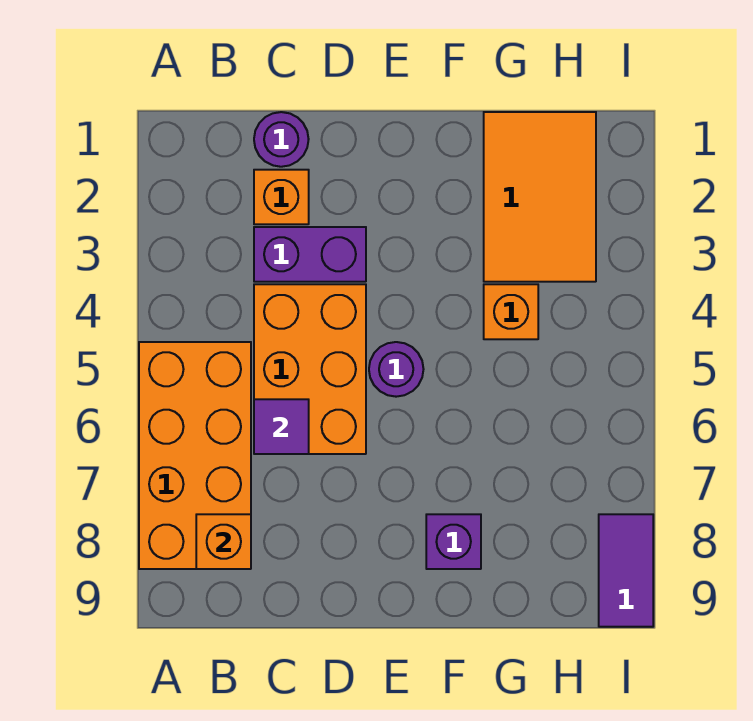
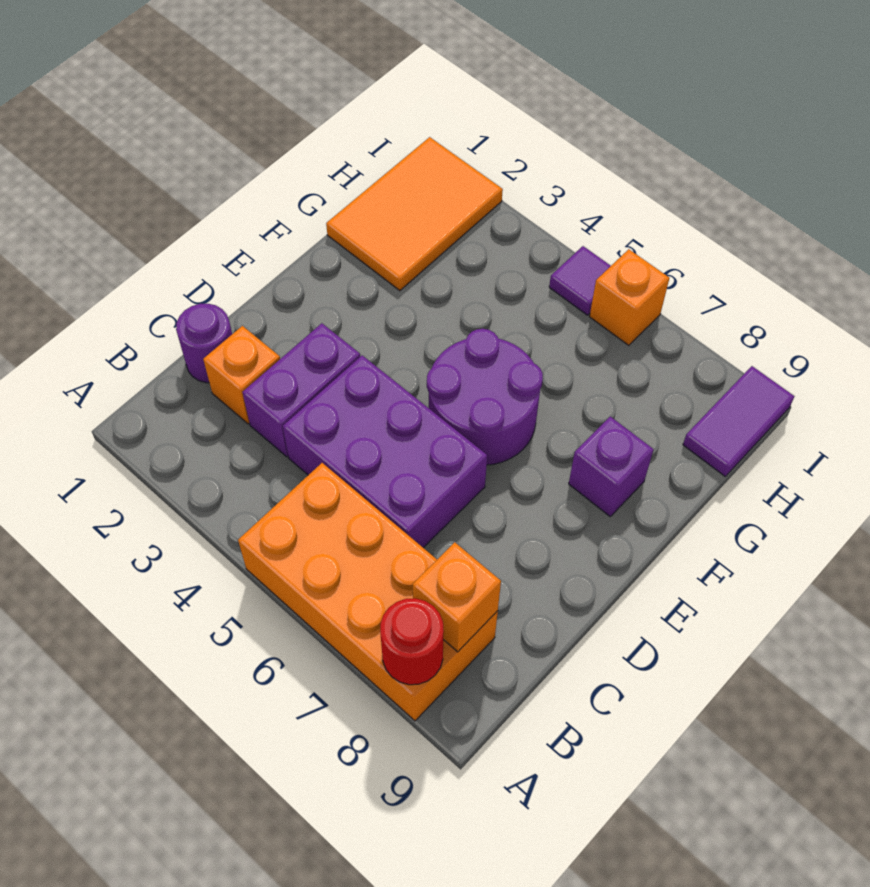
none -> red 1x1 round brick [380,598,444,685]
orange 2x3 brick [254,284,366,454] -> purple 2x3 brick [283,355,487,548]
purple 1x1 tile [254,399,309,454] -> purple 1x1 tile moved to [549,246,611,315]
purple 1x1 round brick [369,342,424,397] -> purple 2x2 round brick [427,329,543,465]
orange 2x3 tile [484,112,596,282] -> orange 2x3 tile turned to [326,137,503,291]
orange 1x1 brick [484,284,538,339] -> orange 1x1 brick moved to [590,249,669,345]
purple 1x2 tile [599,514,653,627] -> purple 1x2 tile turned to [683,366,794,476]

